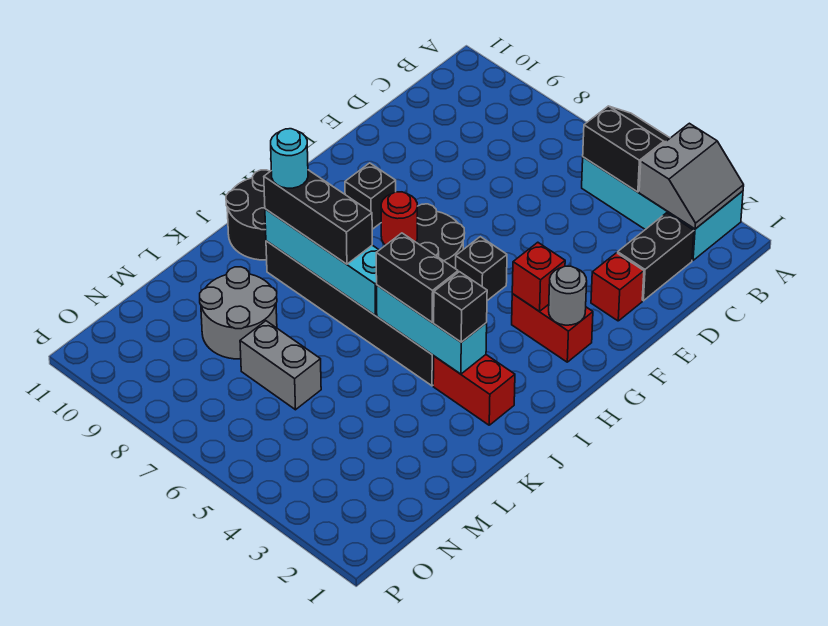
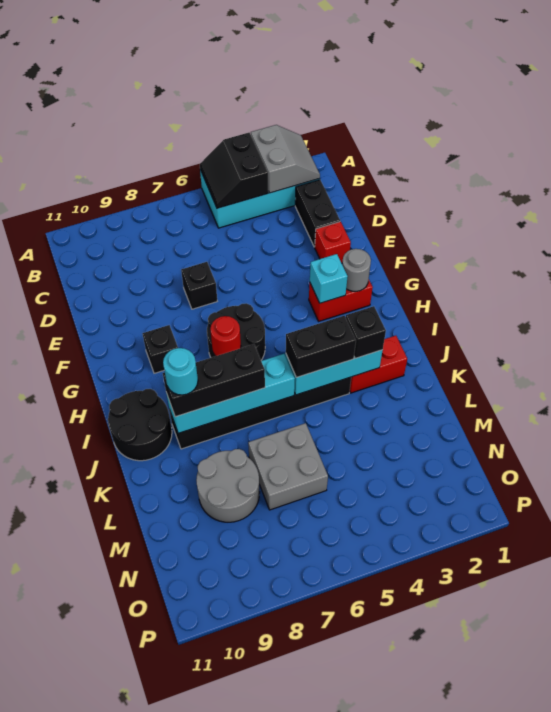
black 2x2 slope [583,106,670,192] -> black 2x2 slope turned to [200,133,268,208]
red 1x1 brick [512,242,565,311] -> cyan 1x1 brick [310,254,348,303]
black 1x1 brick [456,237,507,301] -> black 1x1 brick moved to [181,262,217,309]
grey 1x2 brick [240,321,321,410] -> grey 2x2 brick [248,423,328,510]

